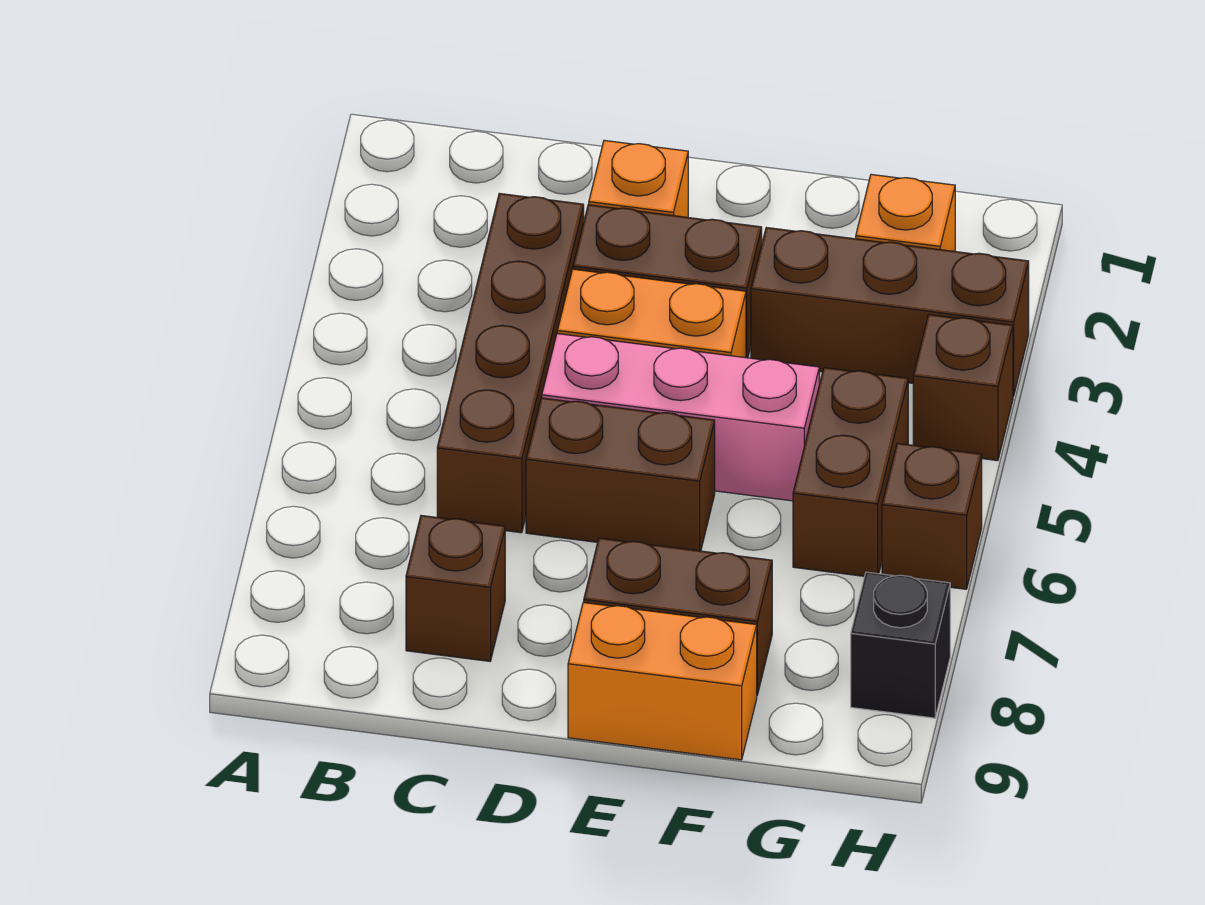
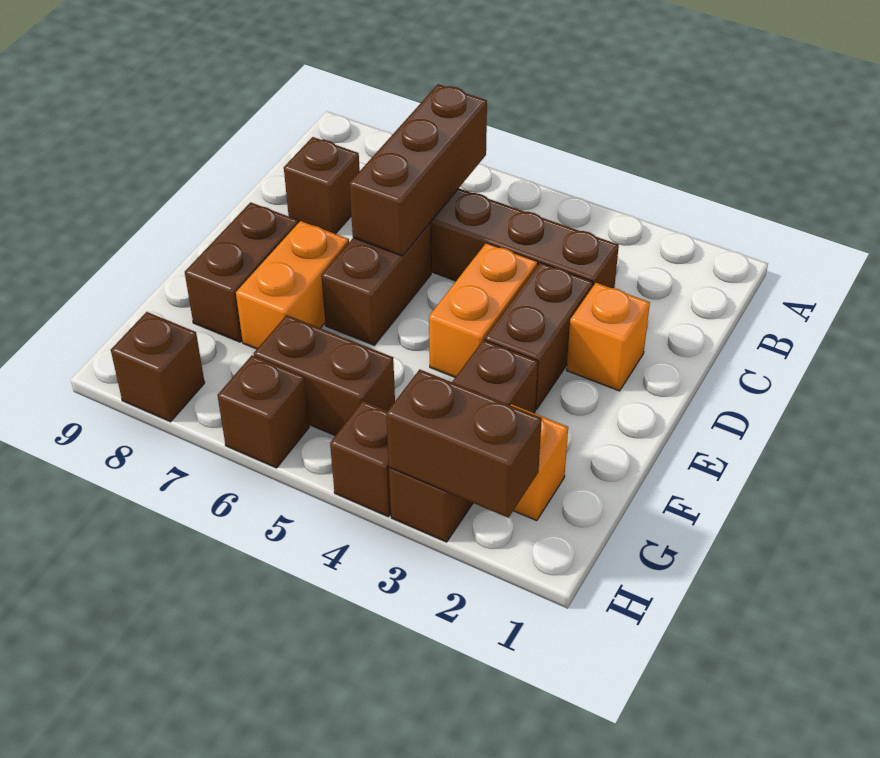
none -> brown 1x3 brick [349,84,487,256]
pink 1x3 brick [542,334,819,501] -> none
orange 1x2 brick [568,602,757,760] -> orange 1x2 brick moved to [236,221,349,349]
none -> brown 1x2 brick [386,369,542,518]
black 1x1 brick [851,572,950,718] -> brown 1x1 brick [111,312,205,422]

